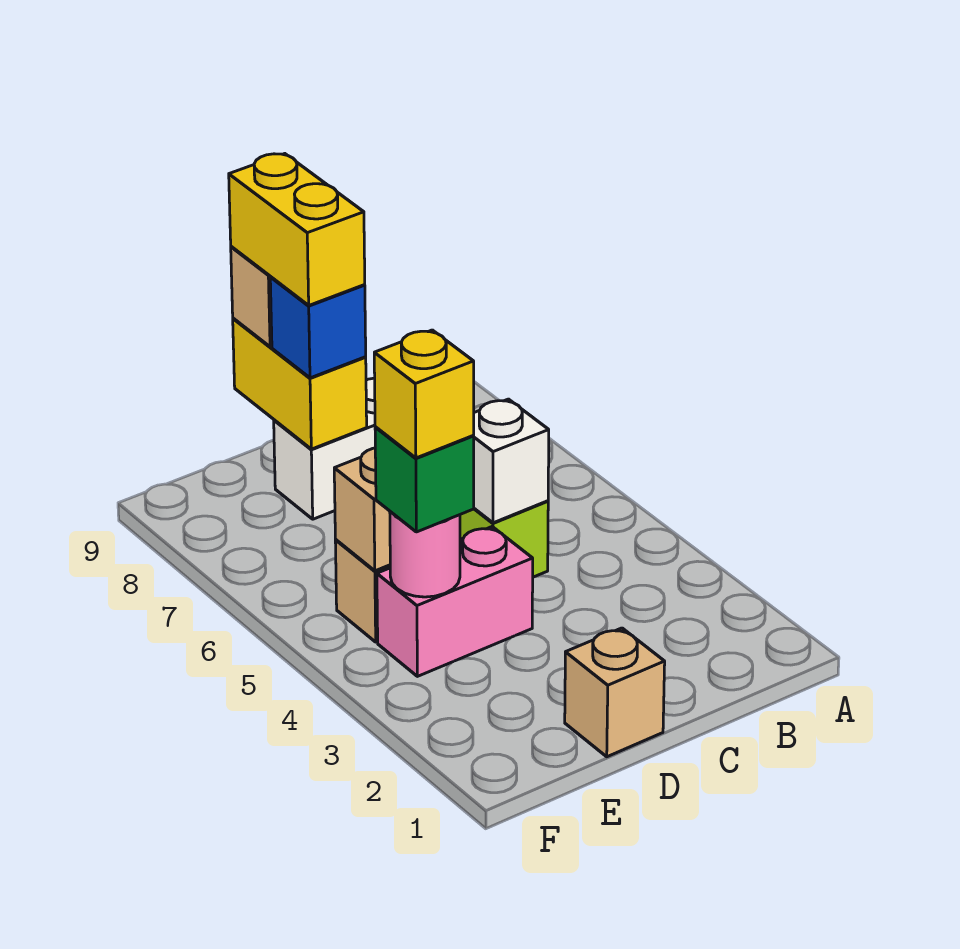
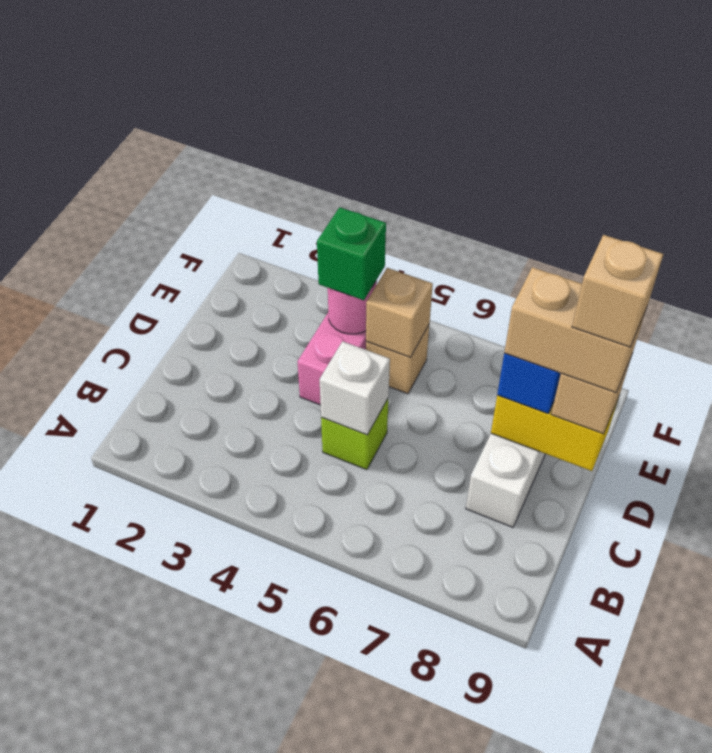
tan 1x1 brick [565,628,665,757] -> tan 1x1 brick moved to [572,235,663,347]
yellow 1x2 brick [229,154,365,305] -> tan 1x2 brick [504,267,647,393]
yellow 1x1 brick [374,330,474,458] -> none

